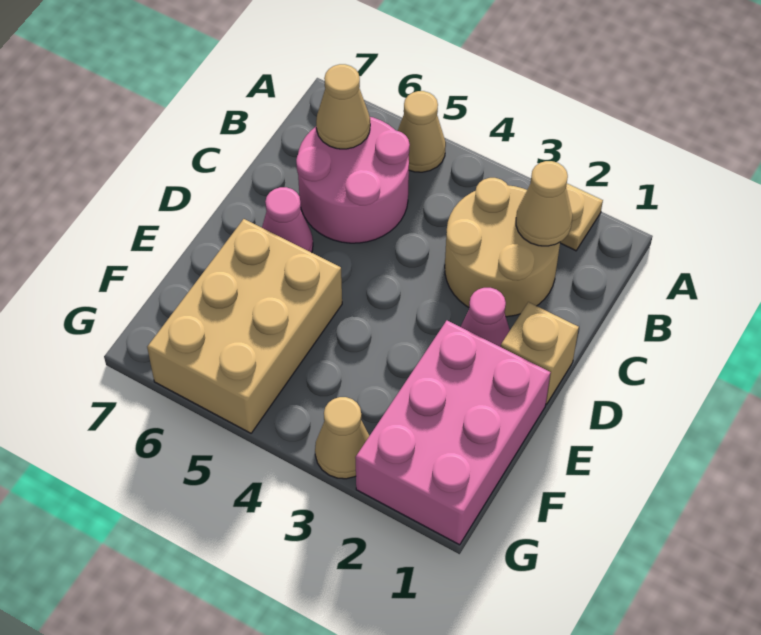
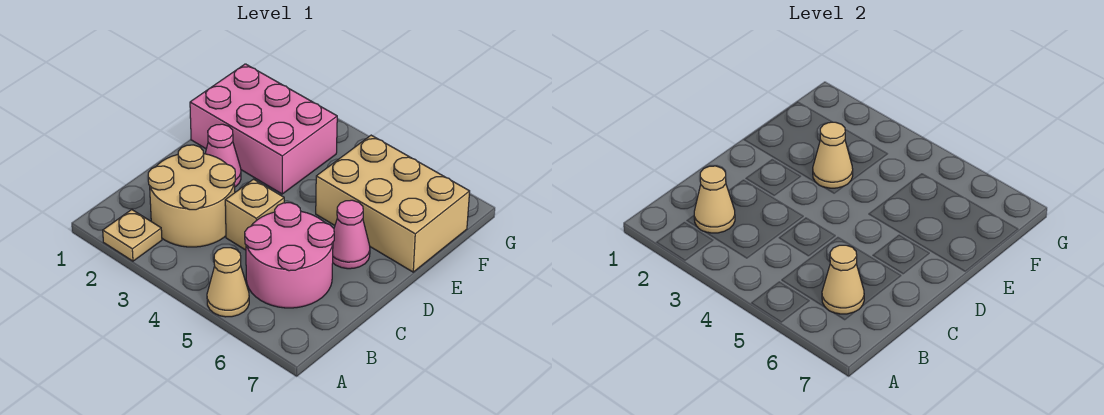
tan 1x1 brick [501,302,579,404] -> tan 1x1 brick moved to [225,179,284,250]
pink 2x3 brick [355,321,551,545] -> pink 2x3 brick turned to [190,64,337,194]
tan 2x3 brick [147,219,342,433] -> tan 2x3 brick turned to [316,135,470,272]
tan 1x1 cone [315,397,369,479] -> tan 1x1 cone moved to [813,122,853,188]

